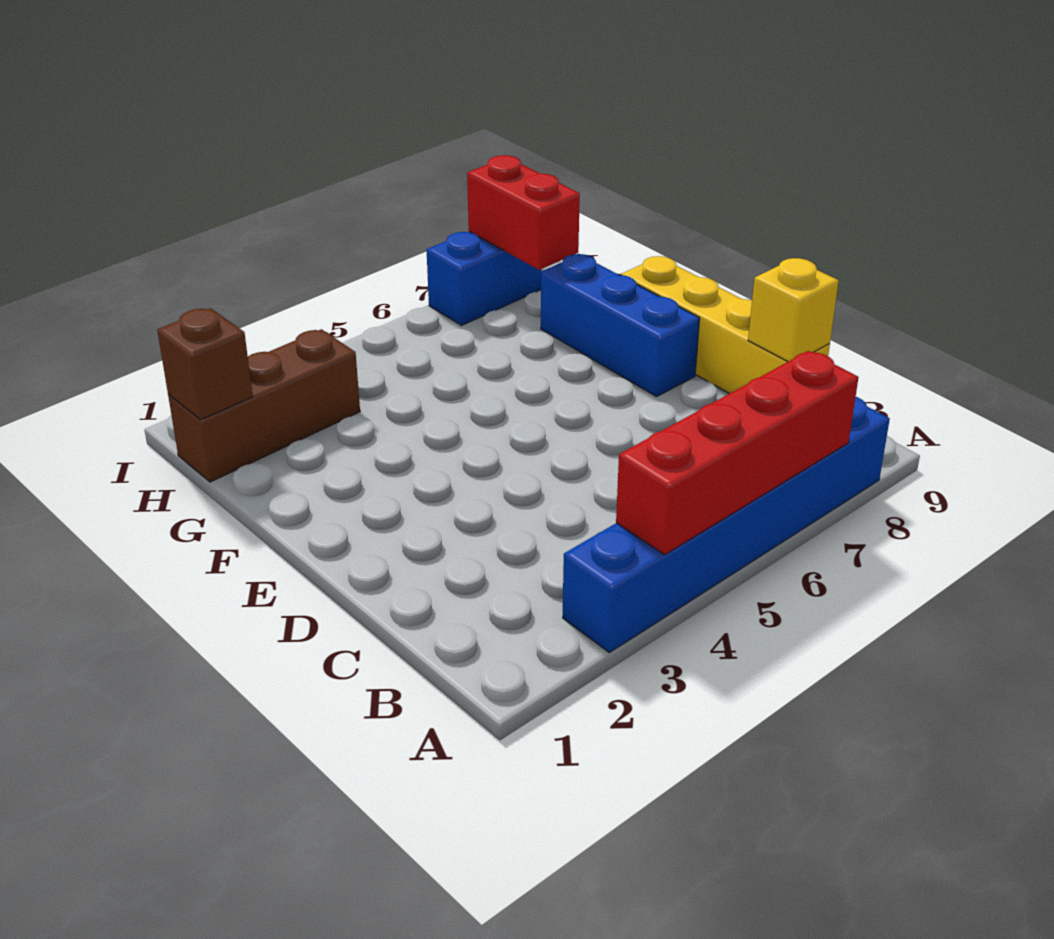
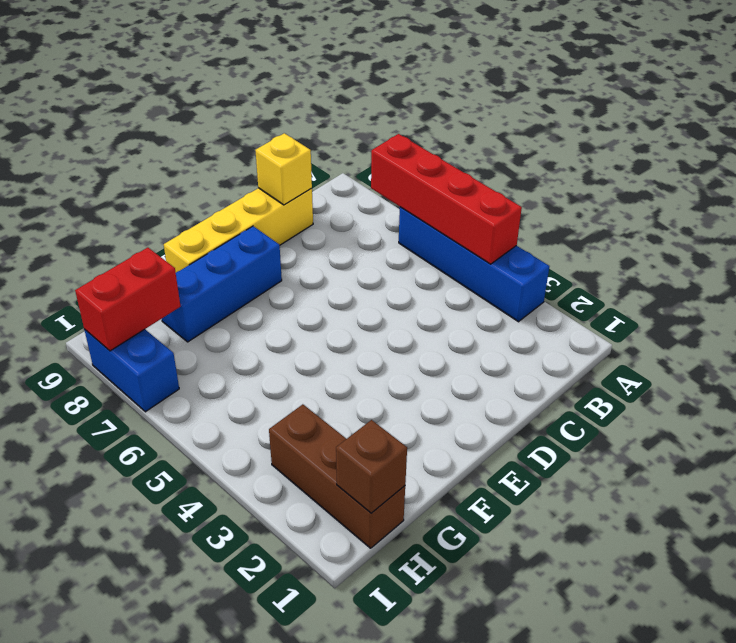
blue 1x6 brick [563,397,890,653] -> blue 1x4 brick [399,207,549,322]

